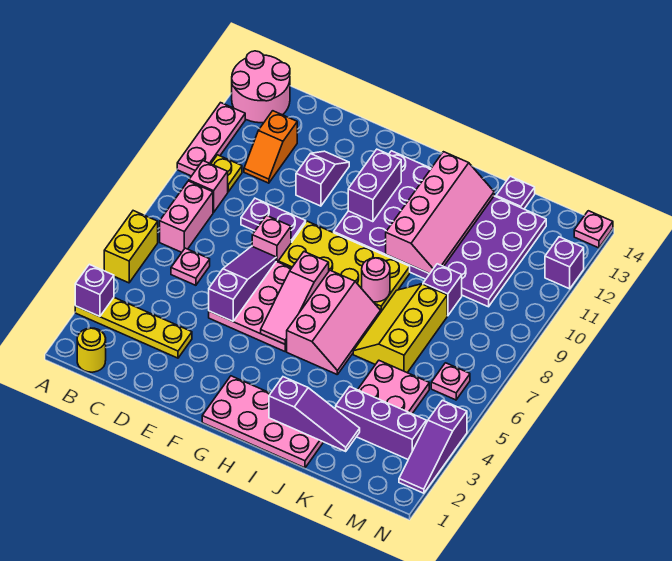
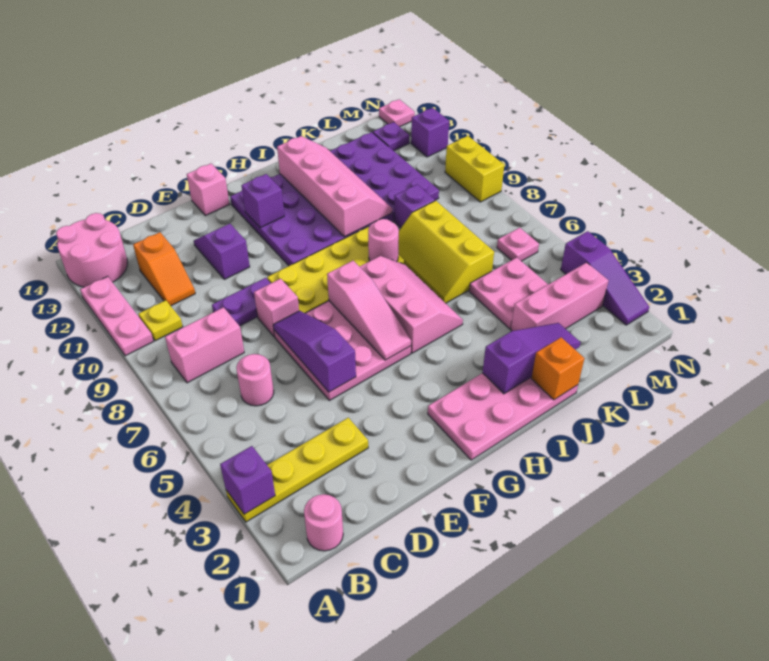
yellow 1x2 brick [104,211,158,283] -> yellow 1x2 brick moved to [445,136,504,202]
yellow 1x1 round brick [77,328,106,372] -> pink 1x1 round brick [304,494,343,551]
pink 1x2 brick [160,181,213,252] -> pink 1x2 brick turned to [165,307,244,383]
pink 1x1 brick [189,161,228,213] -> pink 1x1 brick moved to [187,164,229,216]
pink 1x1 plate [171,248,210,285] -> pink 1x1 round brick [236,354,274,406]
purple 1x2 brick [348,149,401,222] -> purple 1x1 brick [241,174,284,228]
none -> orange 1x1 brick [531,337,584,400]
purple 1x3 brick [336,386,426,459] -> pink 1x3 brick [511,262,609,331]
purple 1x1 plate [496,176,535,209] -> purple 1x1 plate moved to [373,122,409,151]

